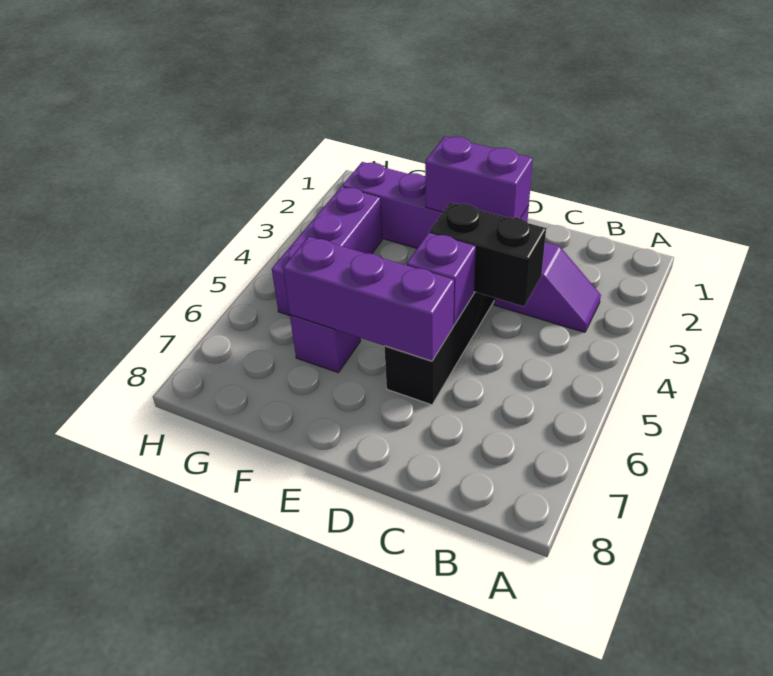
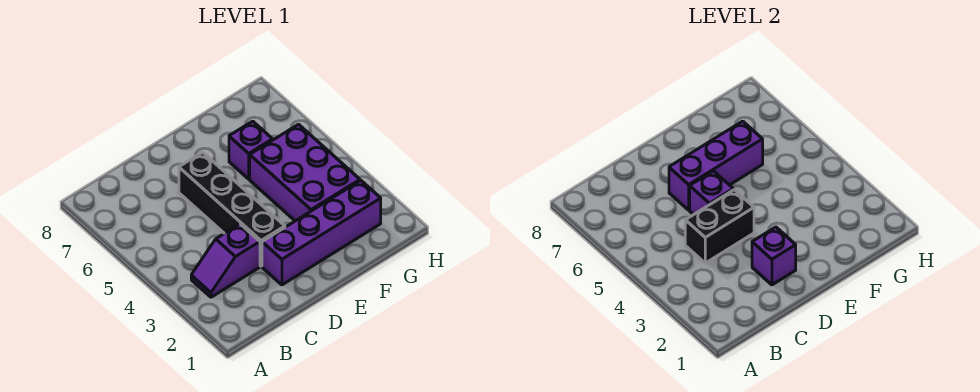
purple 1x2 brick [425,136,533,218] -> purple 1x1 brick [752,227,796,285]
purple 1x3 brick [272,187,382,315] -> purple 2x3 brick [250,124,360,221]

